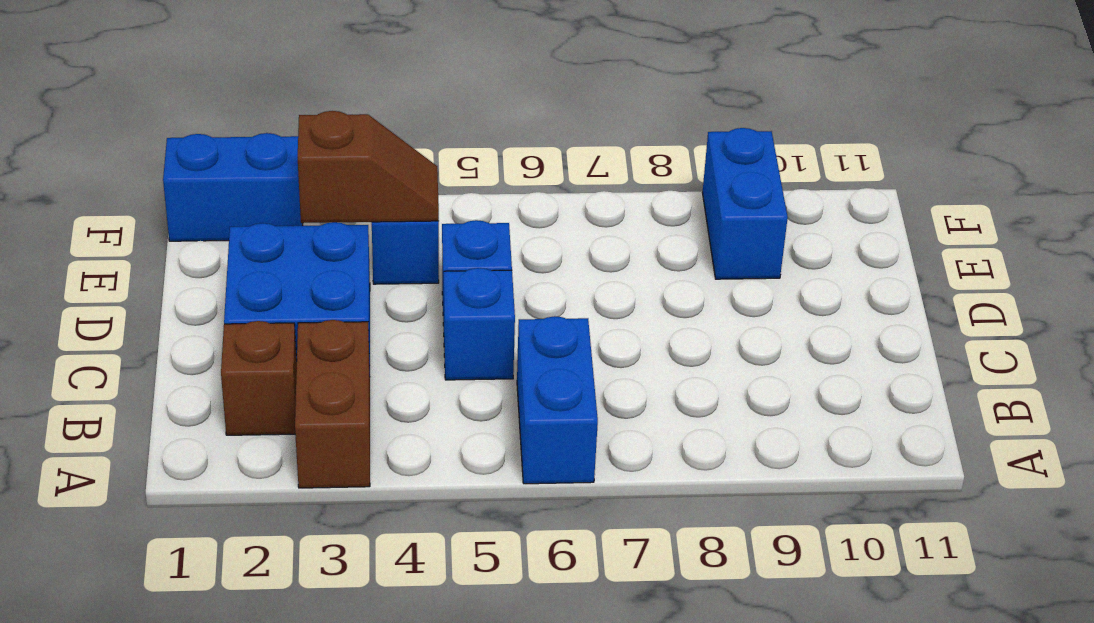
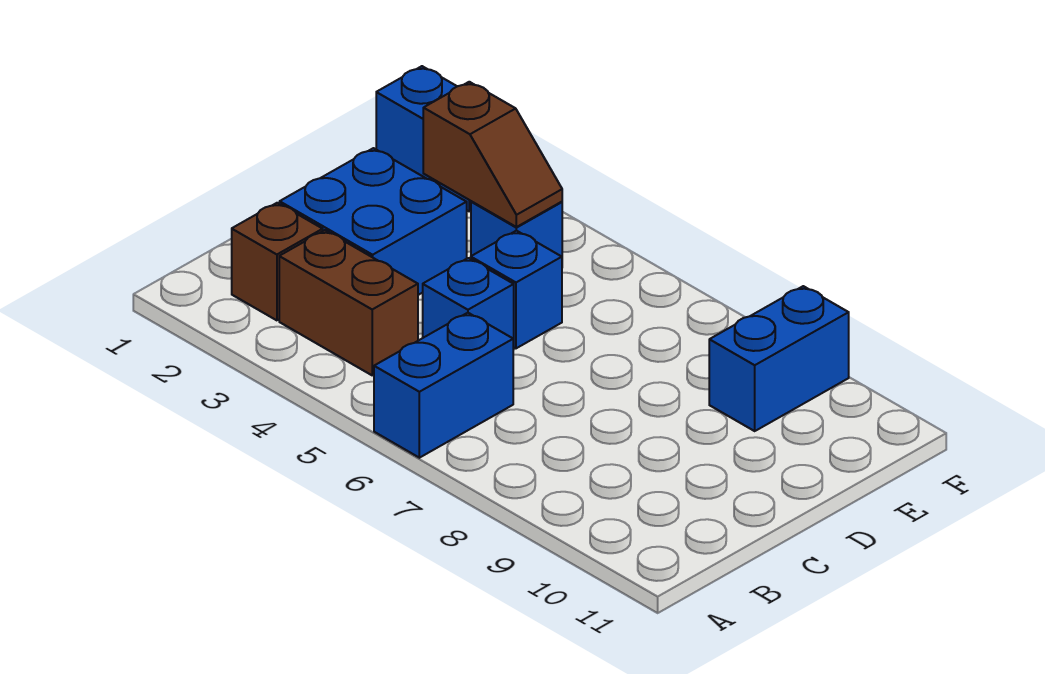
brown 1x2 brick [295,320,370,488] -> brown 1x2 brick turned to [279,230,418,375]

